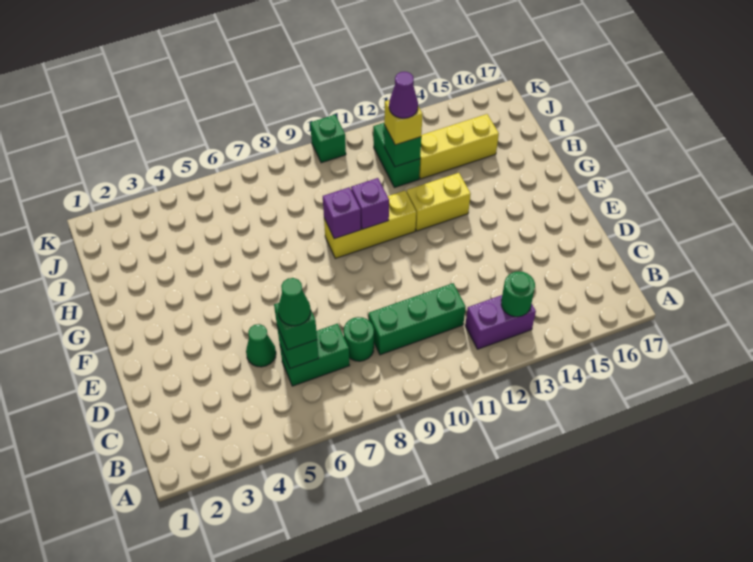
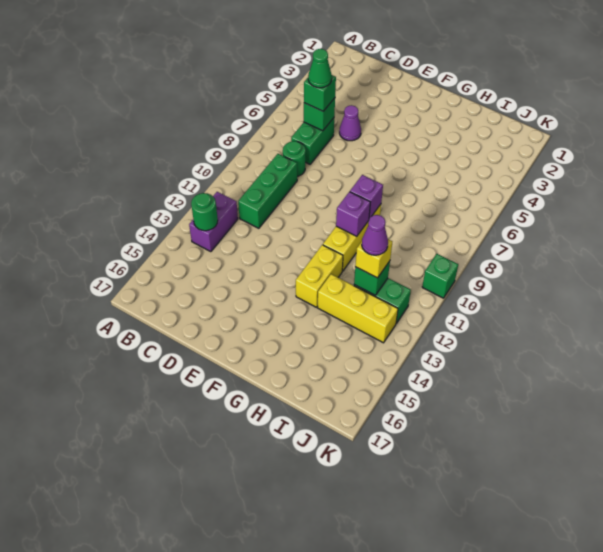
green 1x1 cone [246,324,276,367] -> purple 1x1 cone [339,105,361,141]
yellow 1x3 brick [419,114,499,179] -> yellow 1x3 brick turned to [318,274,398,343]

